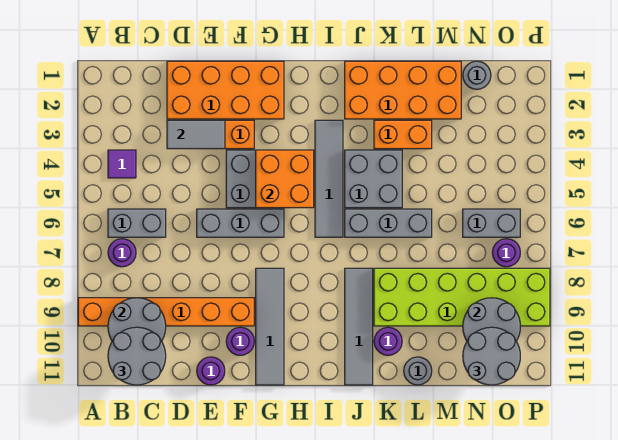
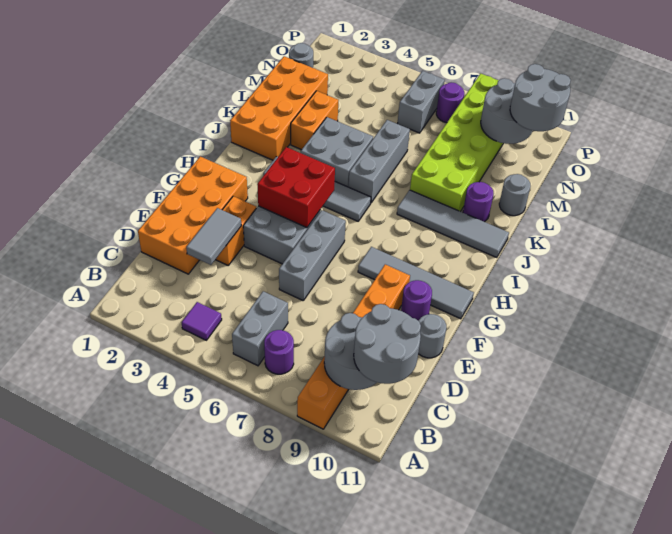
purple 1x1 round brick [197,357,225,385] -> grey 1x1 round brick [418,314,446,358]
orange 2x2 brick [256,150,314,208] -> red 2x2 brick [257,147,335,228]

